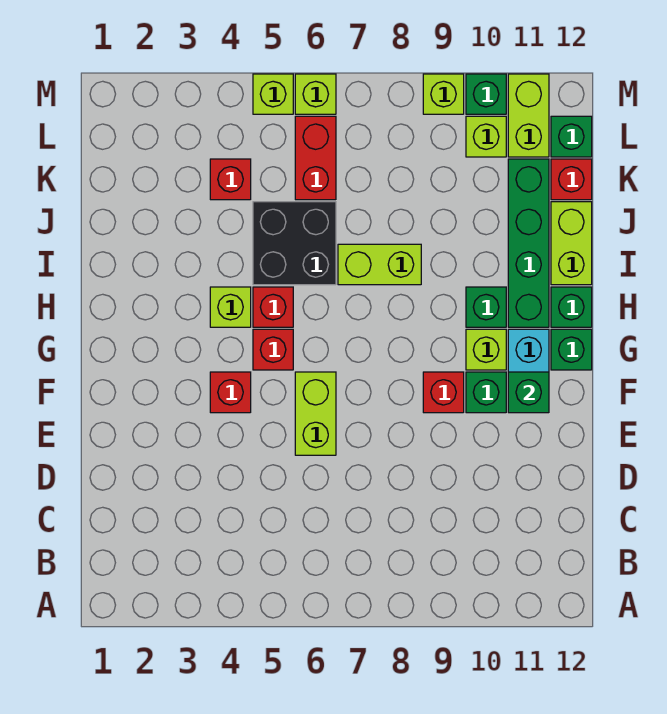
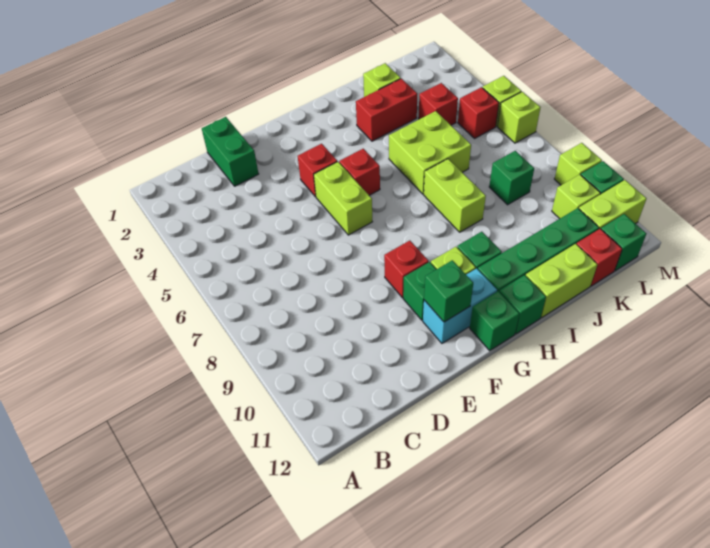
none -> green 1x2 brick [202,117,259,186]
lime 1x2 brick [295,372,336,455] -> lime 1x2 brick turned to [314,162,372,235]
lime 1x1 brick [210,287,251,327] -> lime 1x1 brick moved to [363,63,401,97]
red 1x1 brick [253,287,293,327] -> red 1x1 brick moved to [458,87,499,138]
black 2x2 brick [253,202,336,285] -> lime 2x2 brick [389,111,471,194]
red 1x2 brick [295,116,336,200] -> red 1x2 brick moved to [356,79,417,141]
none -> green 1x1 brick [489,151,534,205]

